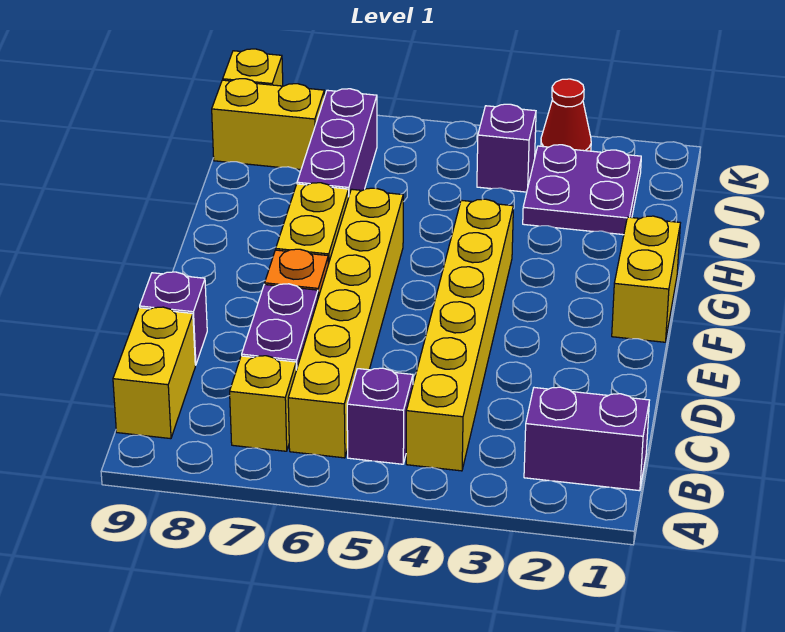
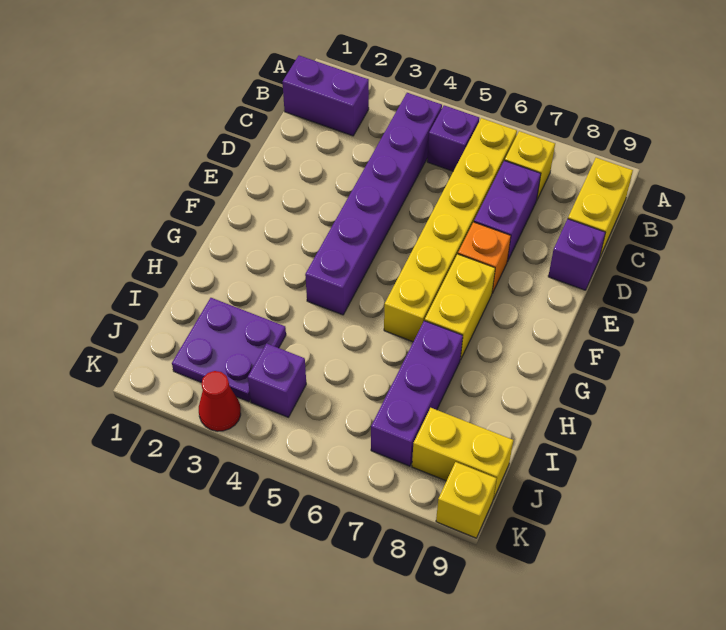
yellow 1x6 brick [406,199,513,471] -> purple 1x6 brick [305,93,442,315]
yellow 1x2 brick [612,216,680,342] -> none

